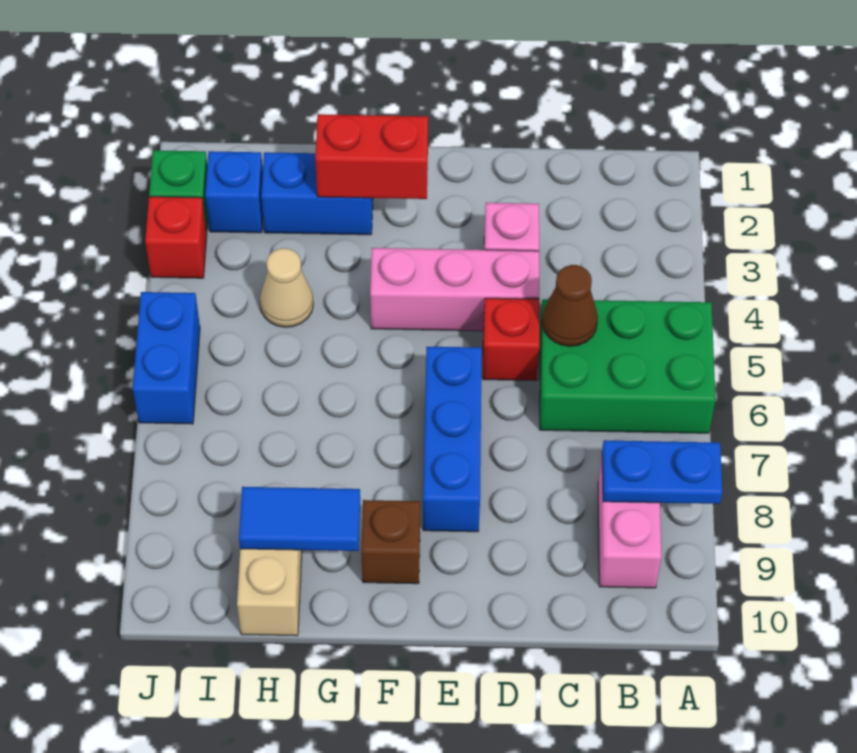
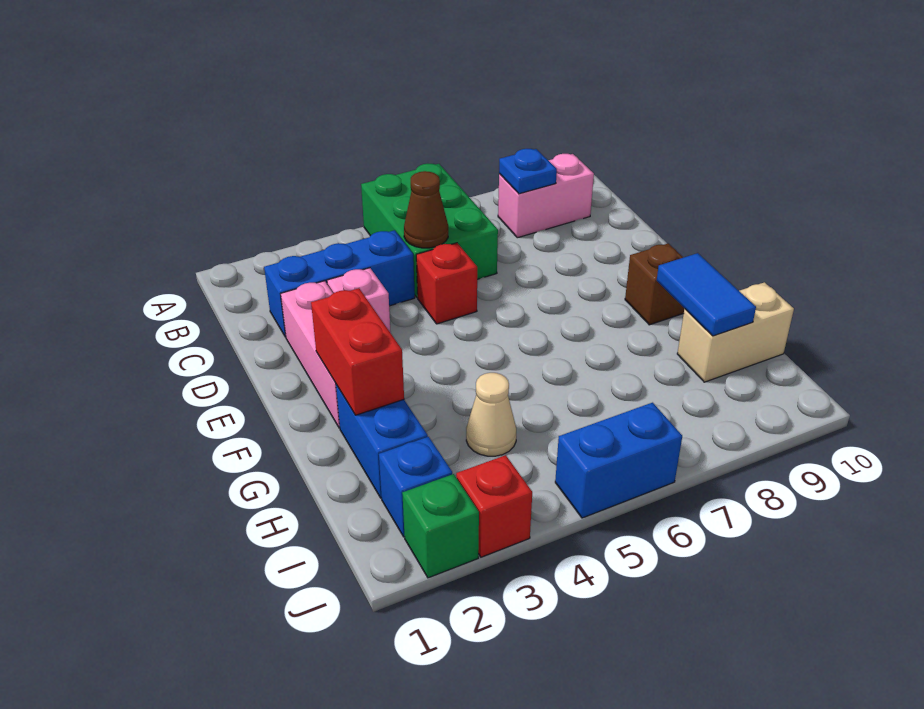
blue 1x2 plate [602,440,722,504] -> blue 1x1 plate [499,149,557,194]
pink 1x3 brick [370,248,539,331] -> pink 1x3 brick moved to [281,281,340,428]
blue 1x3 brick [423,347,482,532] -> blue 1x3 brick moved to [264,230,415,337]

